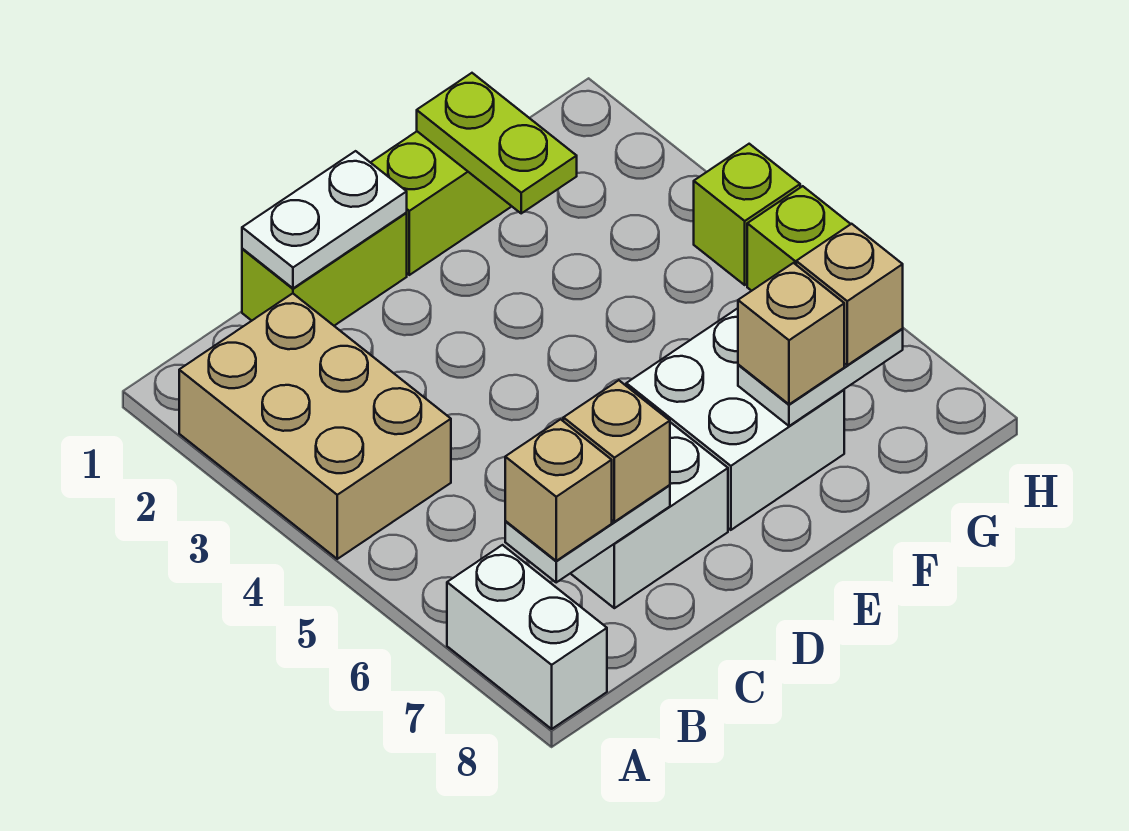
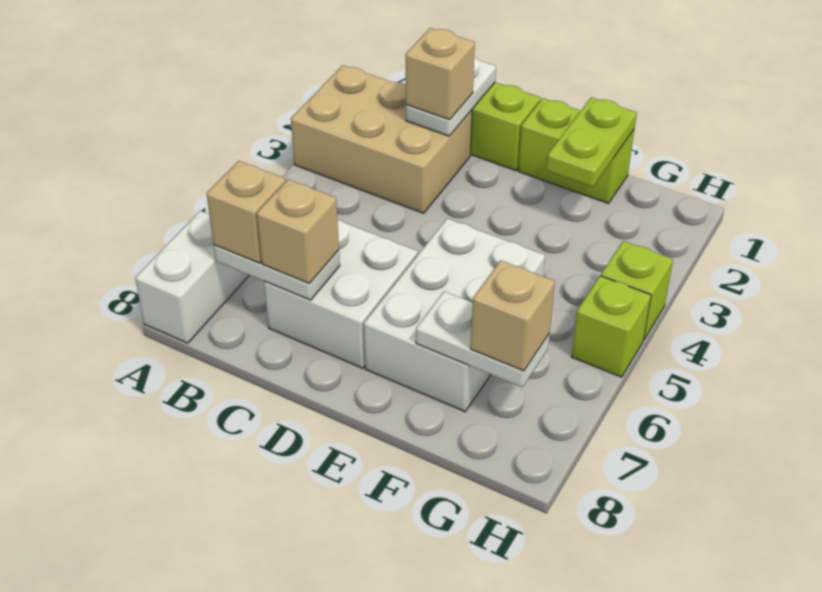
tan 2x3 brick [179,293,451,559] -> tan 2x3 brick turned to [291,65,472,213]
white 1x2 plate [242,151,407,288] -> white 1x2 plate turned to [406,57,496,136]
white 2x2 brick [626,308,844,530] -> white 2x3 brick [364,218,545,412]
tan 1x1 brick [738,263,844,404] -> tan 1x1 brick moved to [406,28,475,120]

